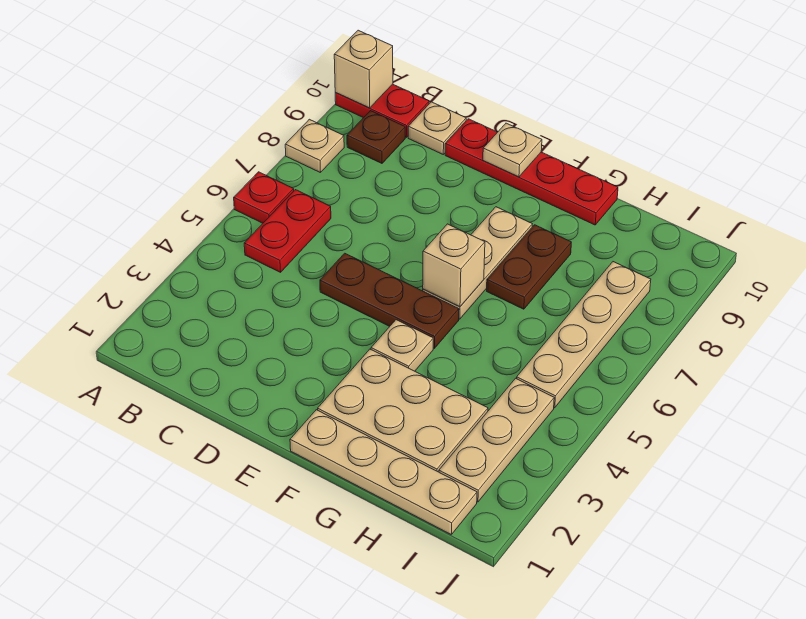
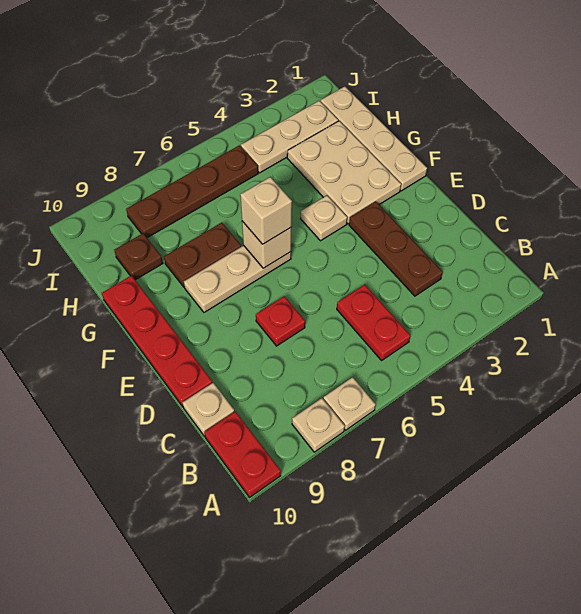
red 1x1 plate [234,172,294,223] -> red 1x1 plate moved to [256,296,305,346]
tan 1x1 brick [334,30,393,108] -> tan 1x1 brick moved to [240,177,292,244]
red 1x2 plate [244,190,331,272] -> red 1x2 plate turned to [337,285,410,360]
brown 1x1 plate [347,111,405,163] -> brown 1x1 plate moved to [114,234,163,280]
brown 1x3 plate [320,253,459,348] -> brown 1x3 plate moved to [349,202,443,296]
tan 1x1 plate [483,123,542,177] -> tan 1x1 plate moved to [323,377,376,430]
tan 1x4 plate [517,262,651,408] -> brown 1x4 plate [126,145,258,238]

